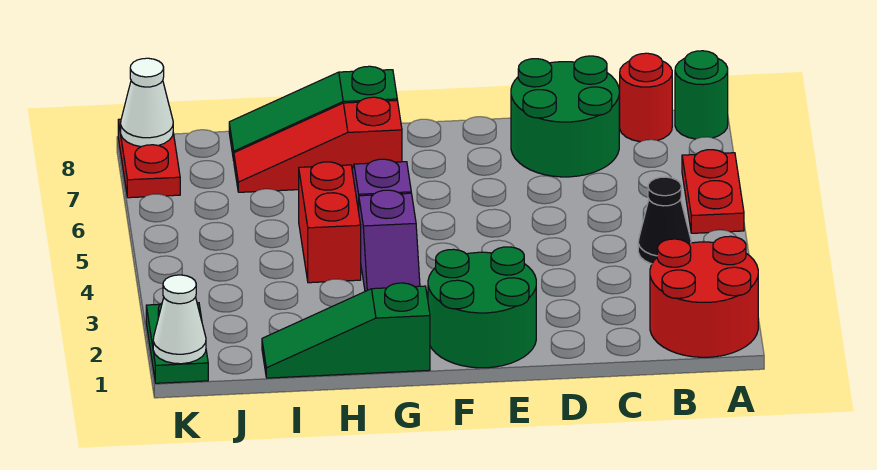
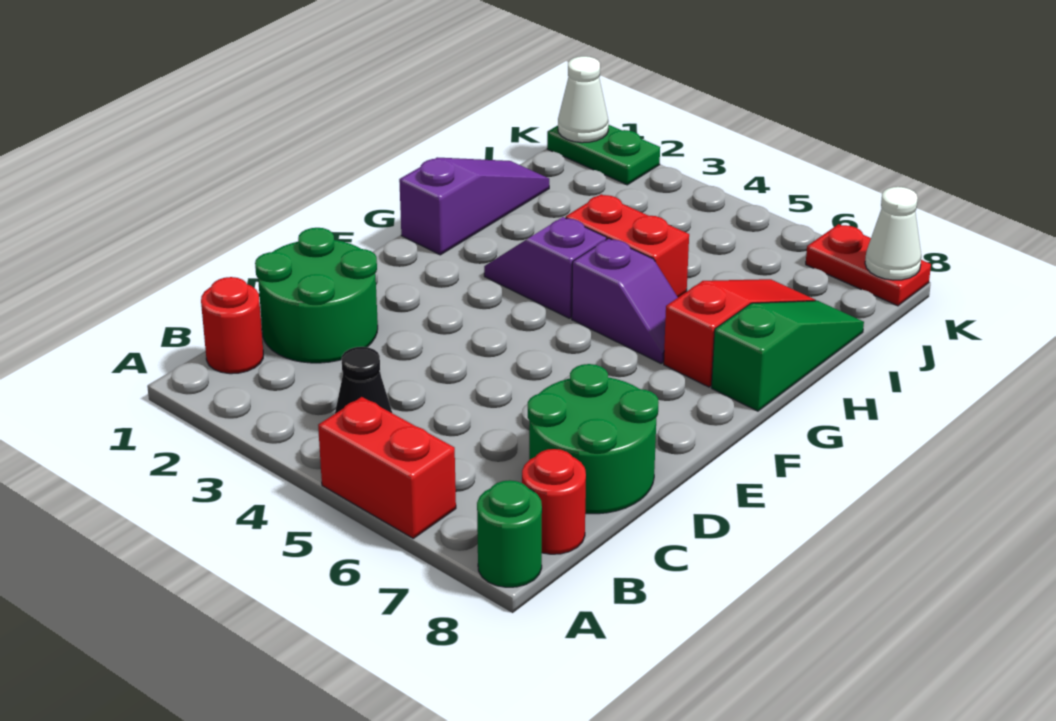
red 2x2 round brick [650,236,758,357] -> red 1x1 round brick [201,277,263,374]
red 1x2 plate [682,150,744,233] -> red 1x2 brick [318,397,456,538]
green 2x2 round brick [428,247,536,368] -> green 2x2 round brick moved to [255,228,378,363]
green 1x3 slope [262,283,430,378] -> purple 1x3 slope [399,158,549,255]

